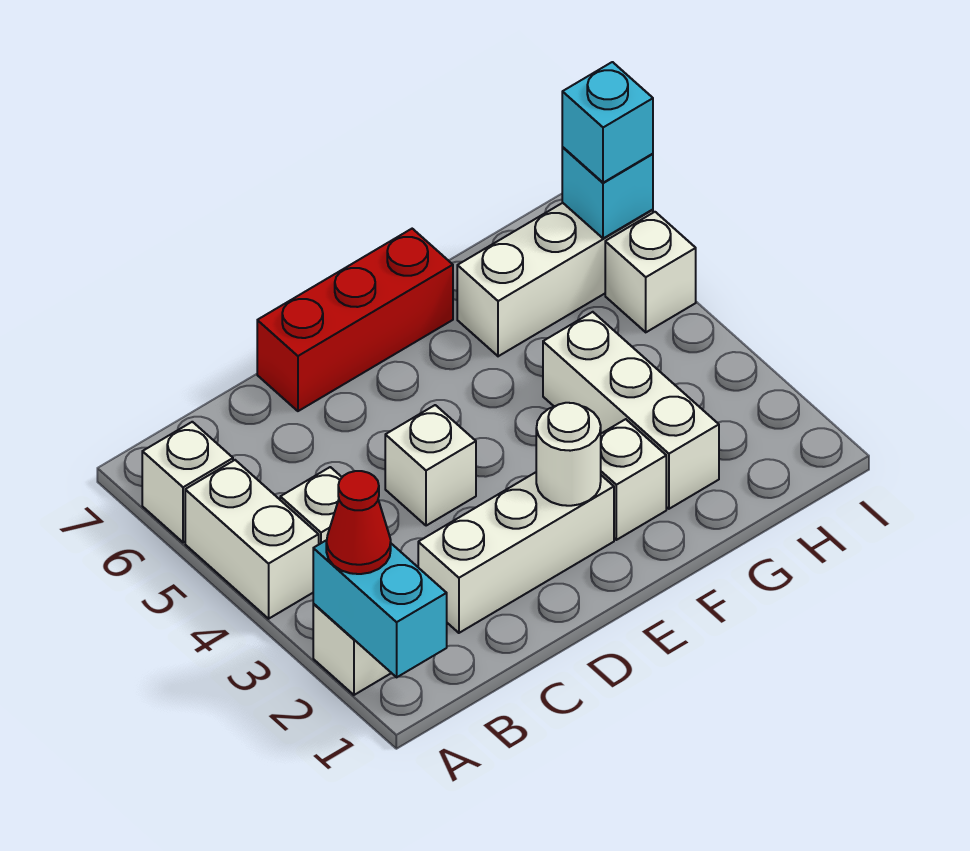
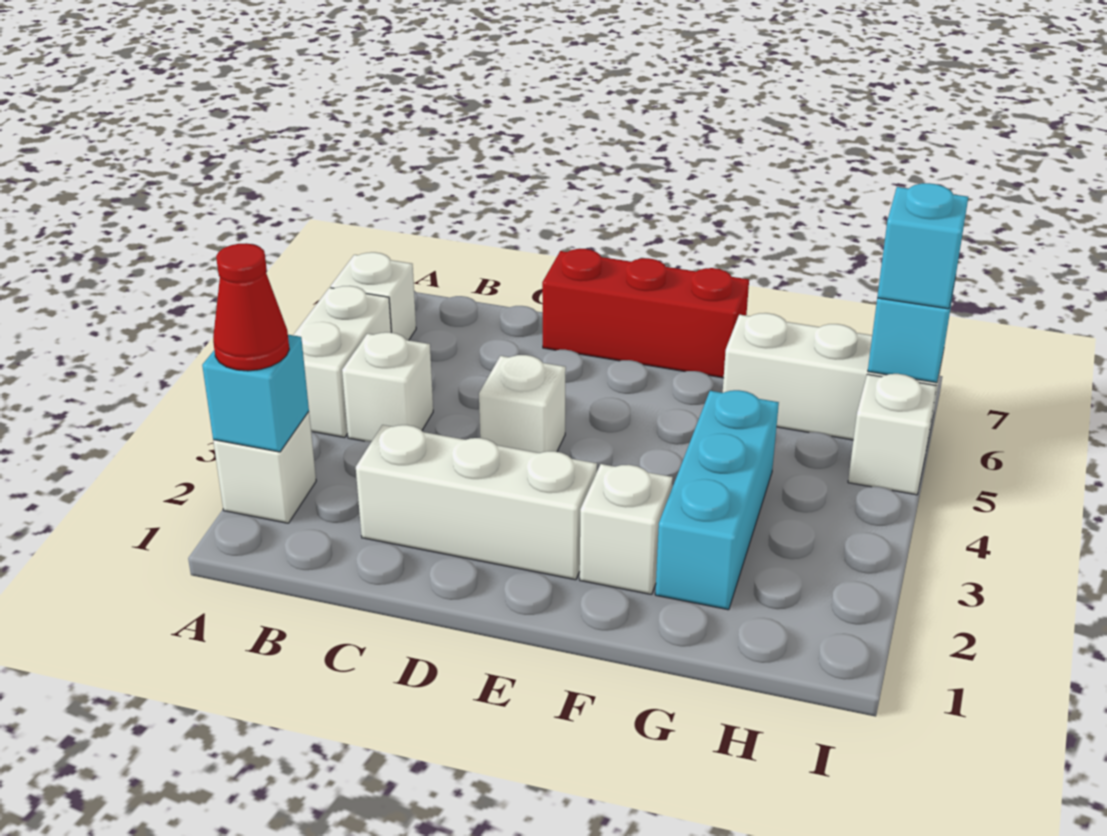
cyan 1x2 brick [313,540,447,677] -> cyan 1x1 brick [202,335,309,452]
white 1x1 round brick [536,403,601,506] -> none
white 1x3 brick [543,312,719,509] -> cyan 1x3 brick [655,390,779,610]

